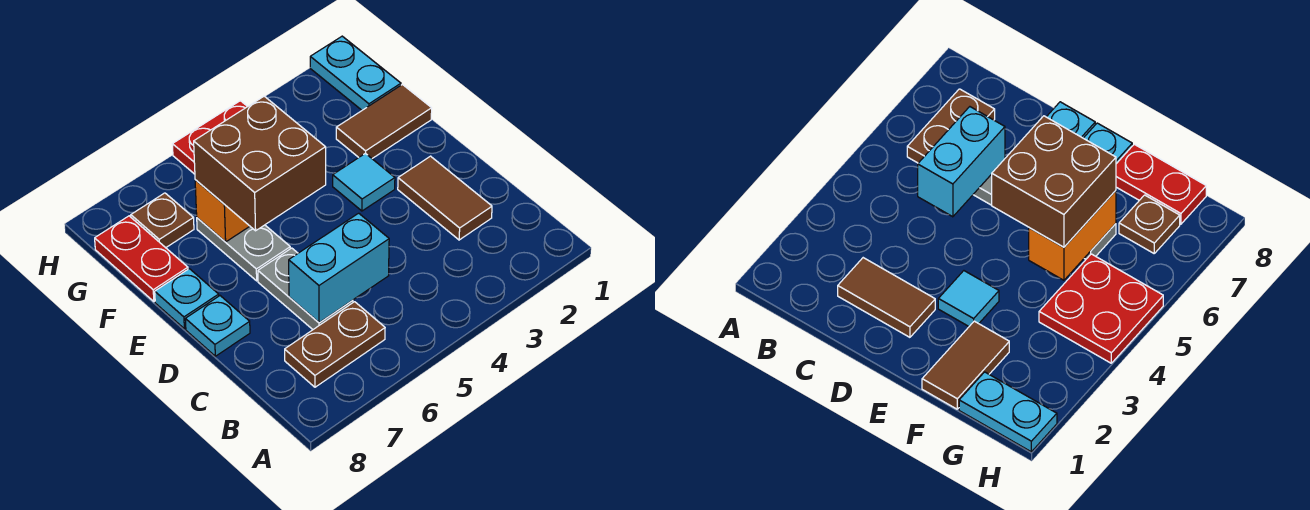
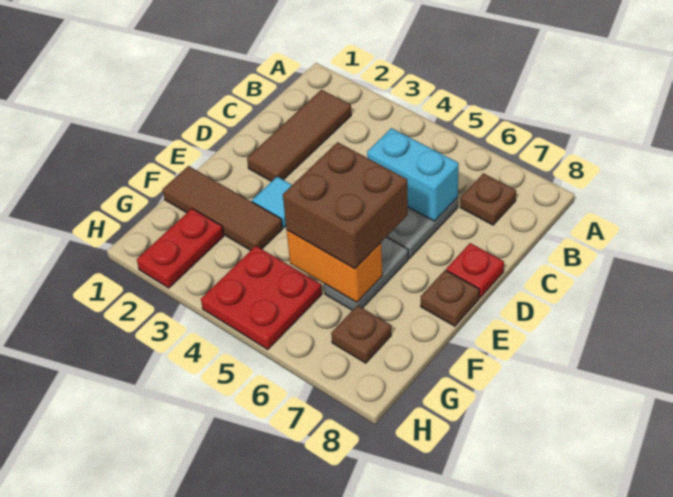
brown 1x2 plate [285,302,385,387] -> brown 1x1 plate [460,173,516,225]
brown 1x2 tile [398,156,492,240] -> brown 1x3 tile [247,90,351,182]
cyan 1x1 plate [185,296,250,356] -> red 1x1 plate [446,243,504,298]
cyan 1x1 plate [155,269,219,329] -> brown 1x1 plate [421,270,479,326]
brown 1x2 tile [336,85,432,158] -> brown 1x3 tile [163,166,282,250]
red 1x2 plate [95,216,188,302] -> red 1x2 plate moved to [137,209,224,288]
cyan 1x2 plate [310,36,401,110] -> none

